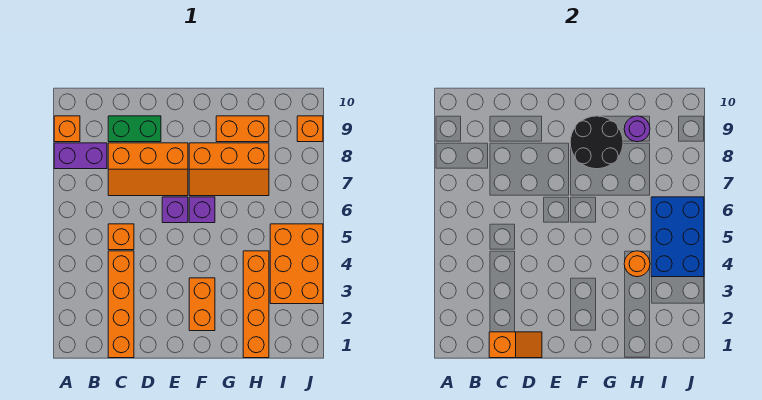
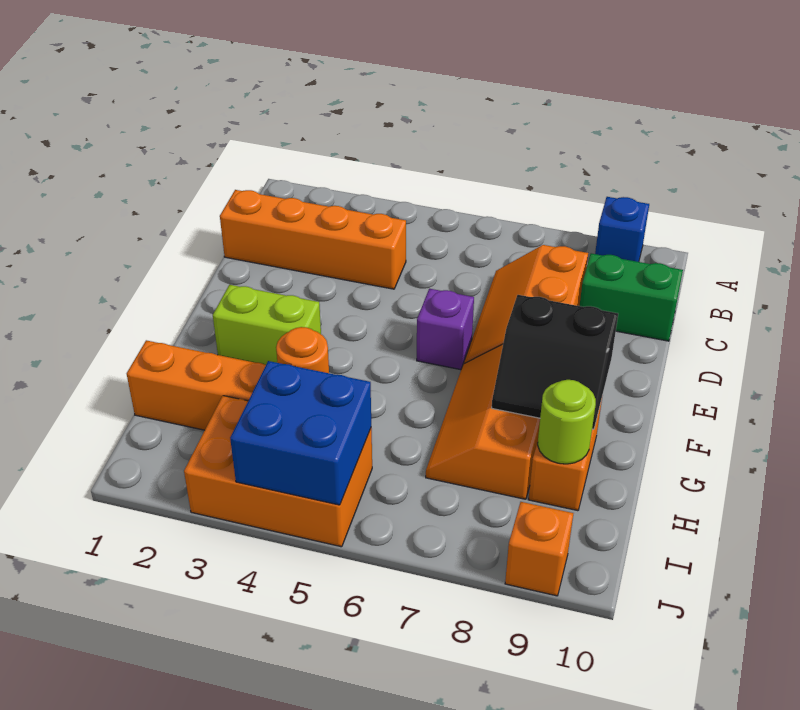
purple 1x2 brick [54,143,107,169] -> none
orange 1x1 brick [54,116,80,142] -> blue 1x1 brick [595,197,649,262]
orange 1x2 slope [489,332,542,358] -> none
orange 1x1 brick [108,224,134,250] -> none
green 1x2 brick [108,116,161,142] -> green 1x2 brick turned to [580,253,683,341]
orange 1x2 brick [189,278,215,331] -> lime 1x2 brick [213,285,321,365]
purple 1x1 brick [189,197,215,223] -> none
black 2x2 round brick [570,116,623,169] -> black 2x2 slope [492,295,618,429]
purple 1x1 round brick [624,116,650,142] -> lime 1x1 round brick [538,380,596,464]
blue 2x3 brick [651,197,704,277] -> blue 2x2 brick [230,361,371,505]

